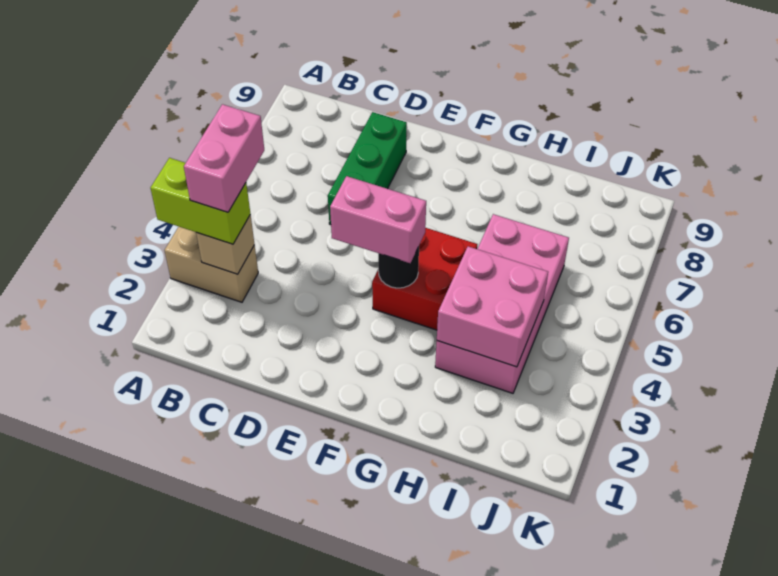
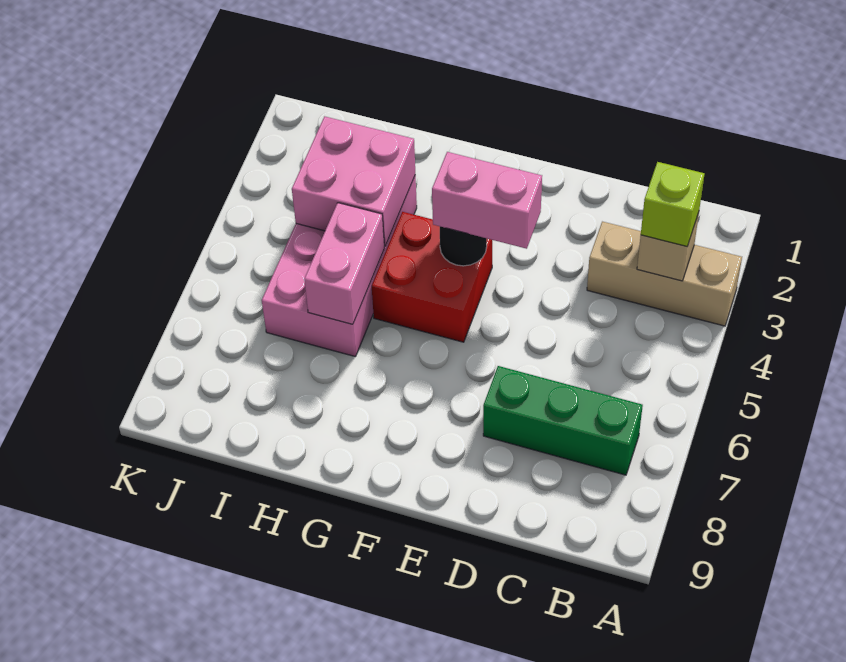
tan 1x2 brick [164,227,258,302] -> tan 1x3 brick [587,222,742,326]
lime 1x2 brick [150,158,250,244] -> lime 1x1 brick [641,162,704,246]
pink 1x2 brick [184,104,264,212] -> pink 1x2 brick moved to [304,203,384,324]
green 1x3 brick [328,112,407,225] -> green 1x3 brick turned to [483,366,643,475]

